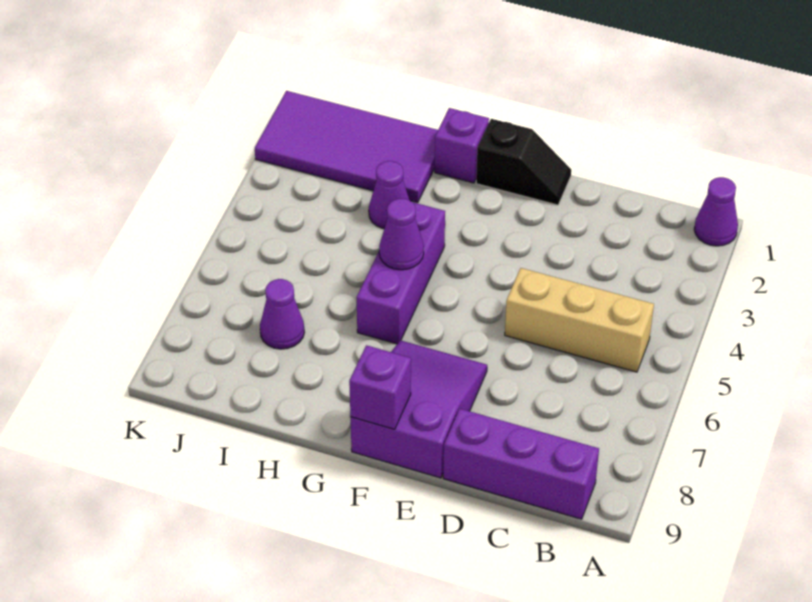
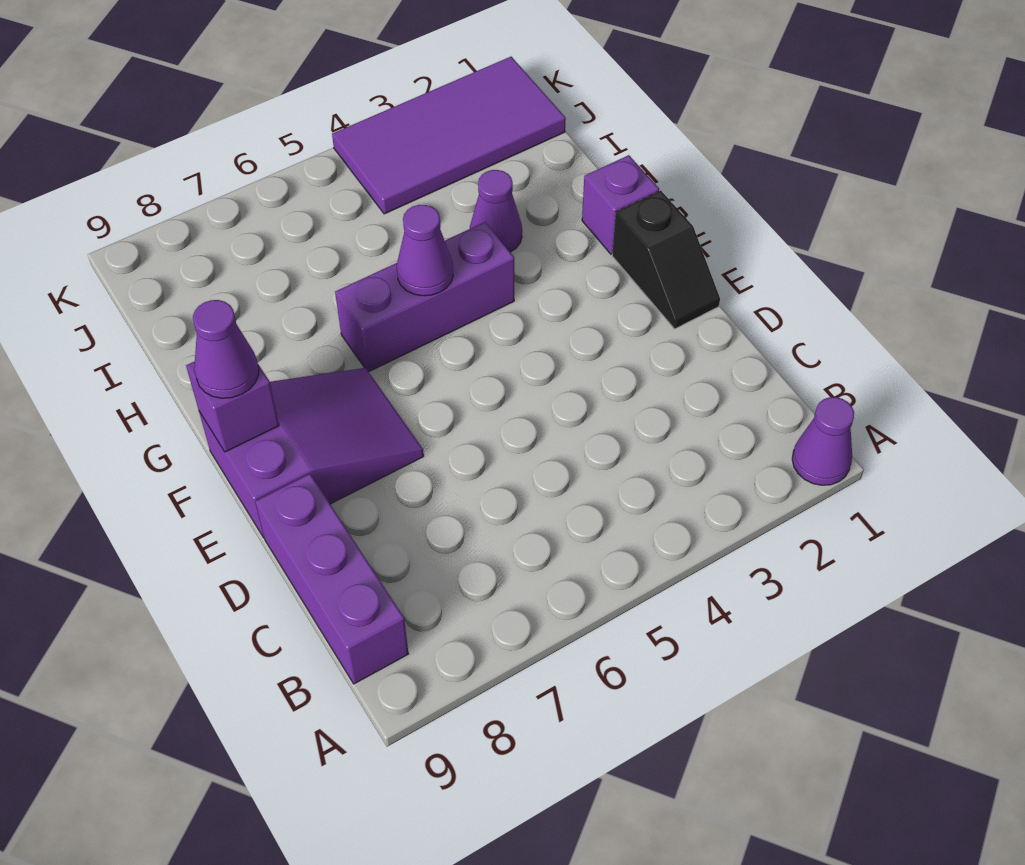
tan 1x3 brick [505,268,654,372] -> none
purple 2x4 tile [255,91,438,203] -> purple 2x4 tile turned to [332,57,566,214]
purple 1x1 cone [260,279,304,349] -> purple 1x1 cone moved to [193,300,259,398]

